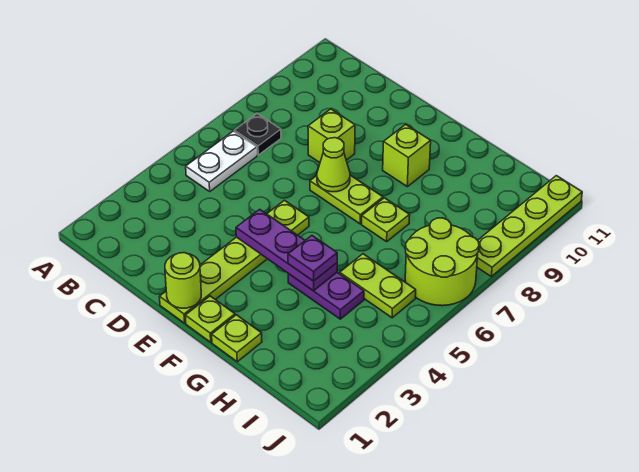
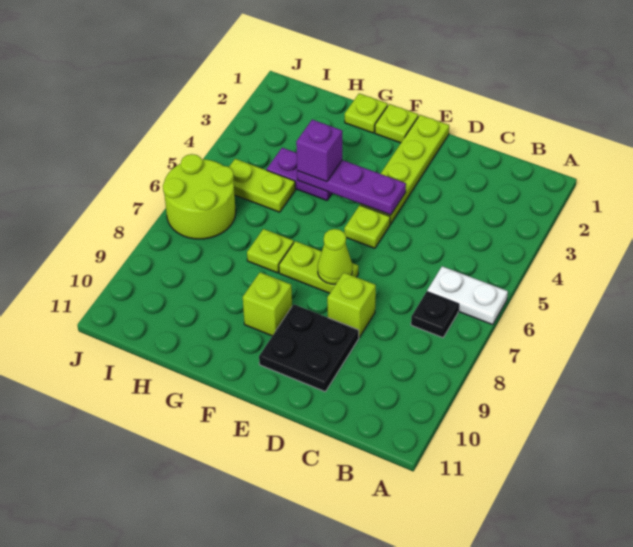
white 1x2 plate [186,131,257,191] -> white 1x2 plate turned to [427,266,508,325]
none -> black 2x2 plate [259,304,359,392]
lime 1x1 round brick [165,253,201,308] -> none
purple 1x1 plate [288,236,337,281] -> purple 1x1 brick [296,120,342,182]
lime 1x4 plate [477,176,582,276] -> none

